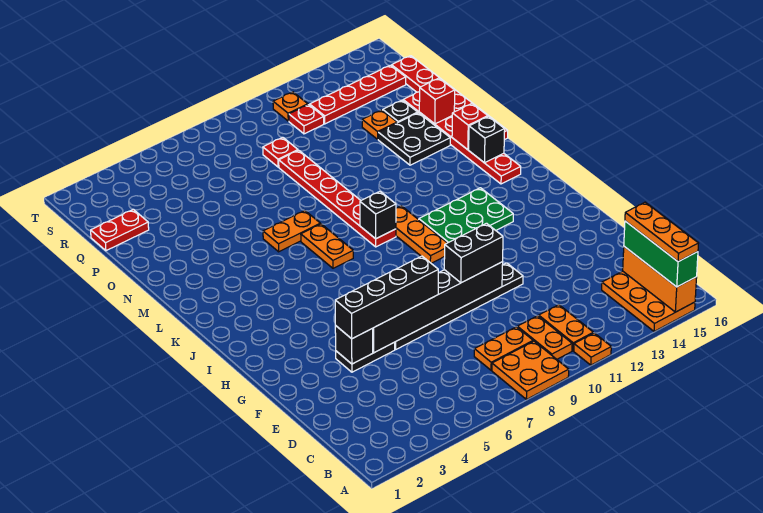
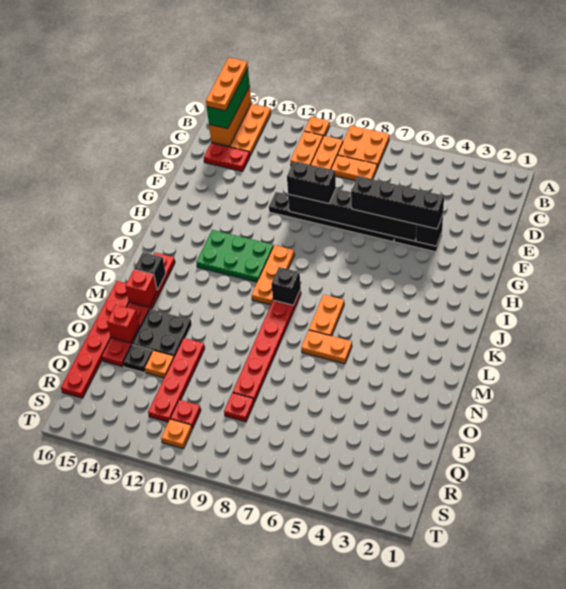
red 1x2 plate [91,209,149,251] -> red 1x2 plate moved to [204,143,250,171]
red 1x4 plate [310,65,406,124] -> red 1x4 plate turned to [148,338,205,422]

